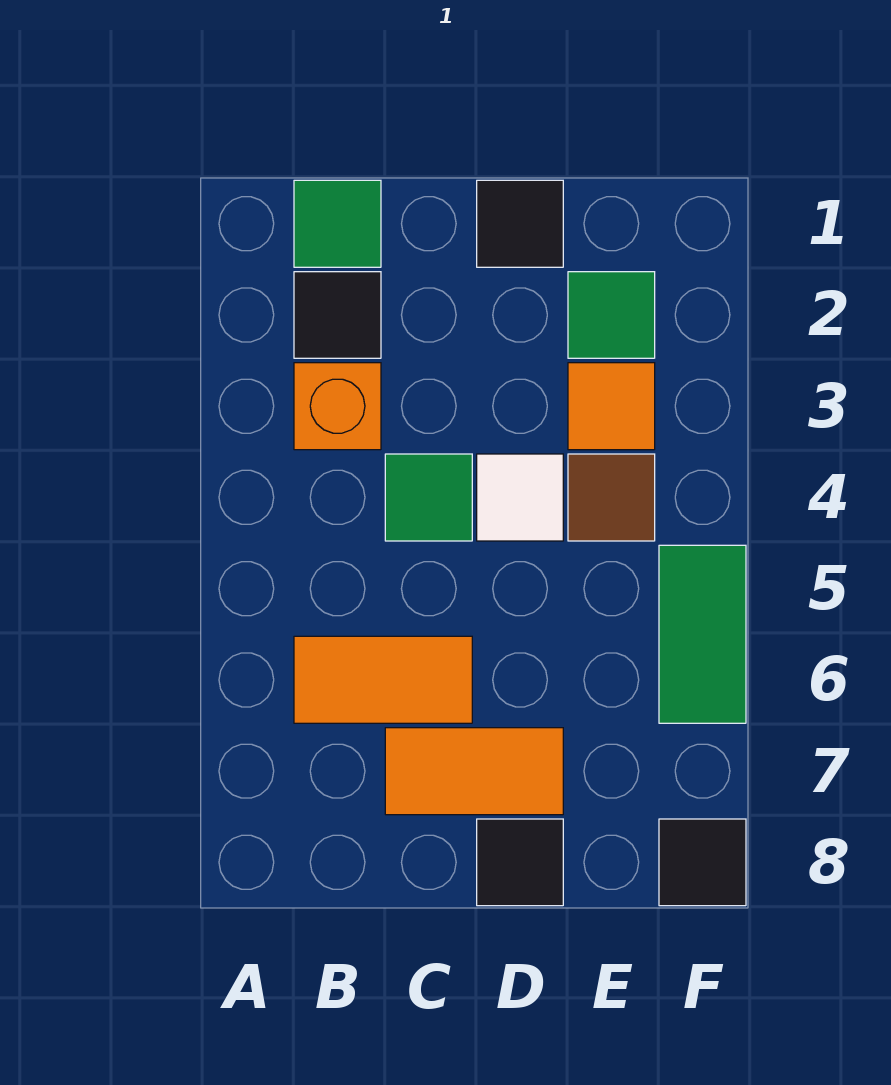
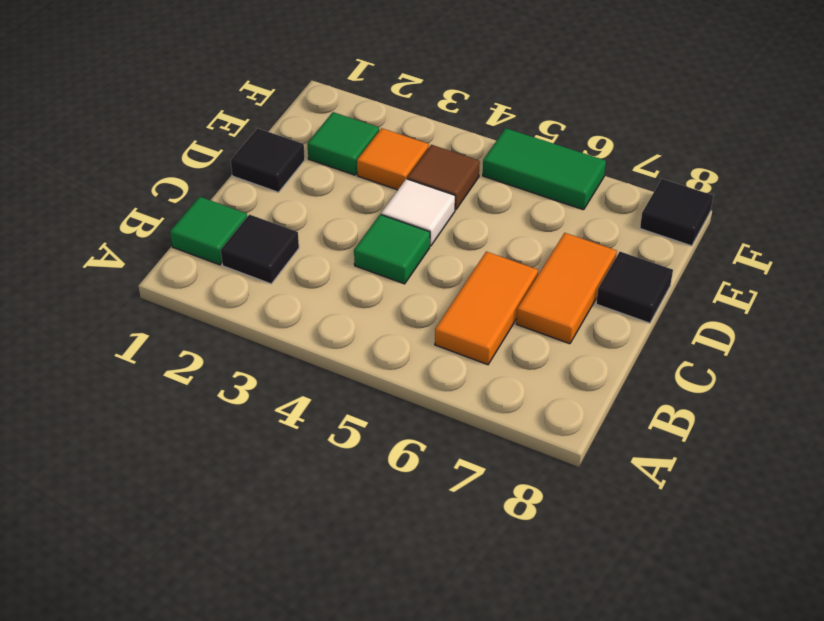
orange 1x1 brick [294,363,381,450] -> none

